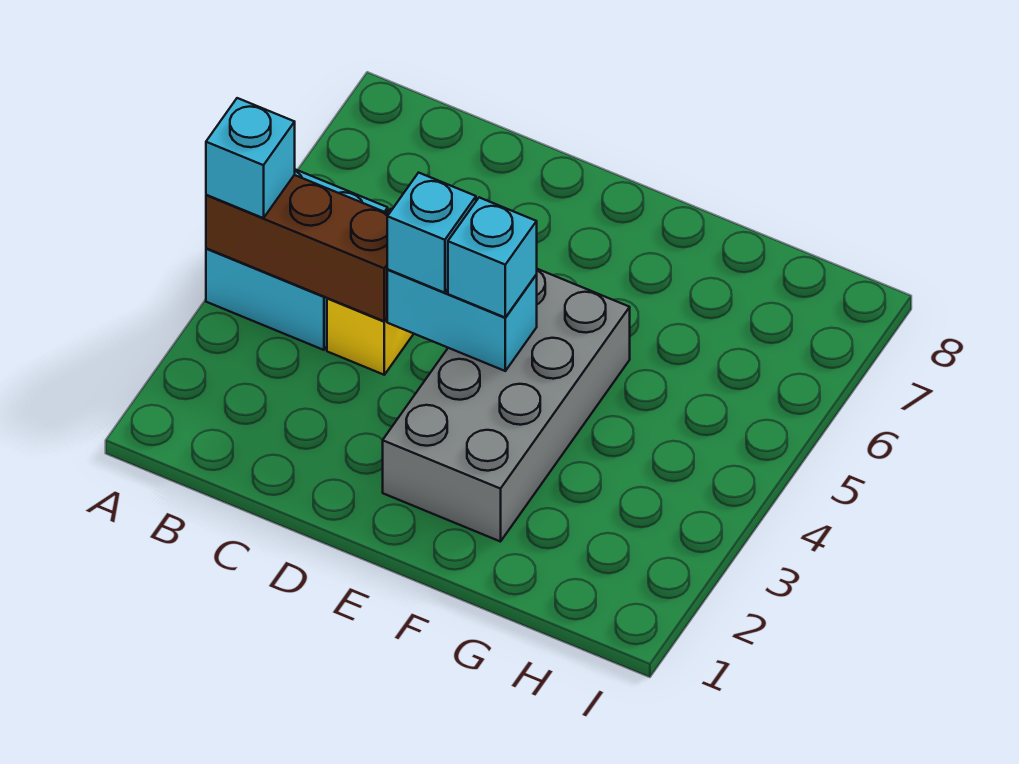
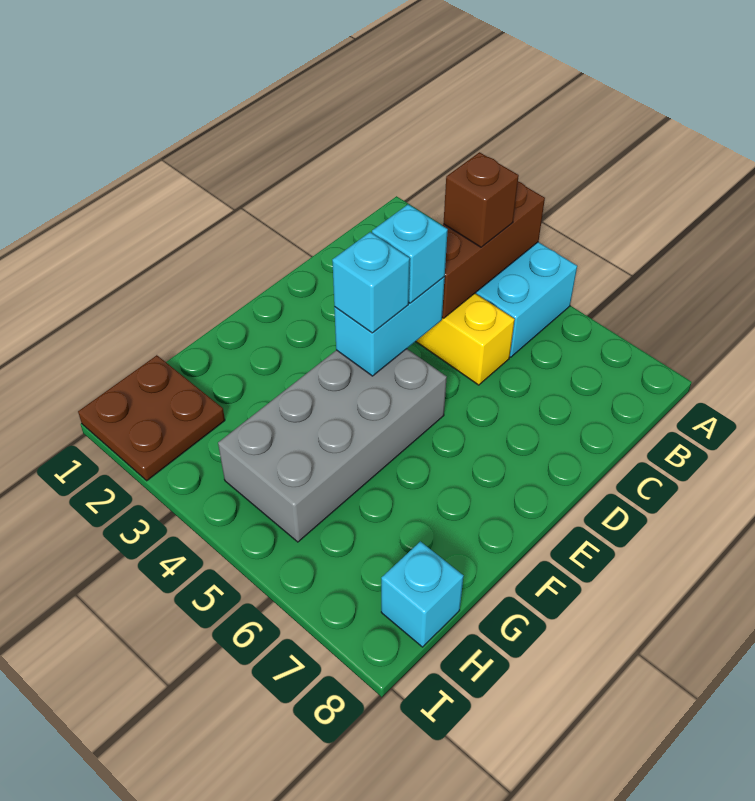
cyan 1x1 brick [206,98,295,218] -> cyan 1x1 brick moved to [381,541,463,647]
none -> brown 1x1 brick [443,152,519,247]
grey 2x4 brick [383,269,630,542] -> grey 2x4 brick turned to [218,349,447,542]
none -> brown 2x2 plate [78,355,225,481]

